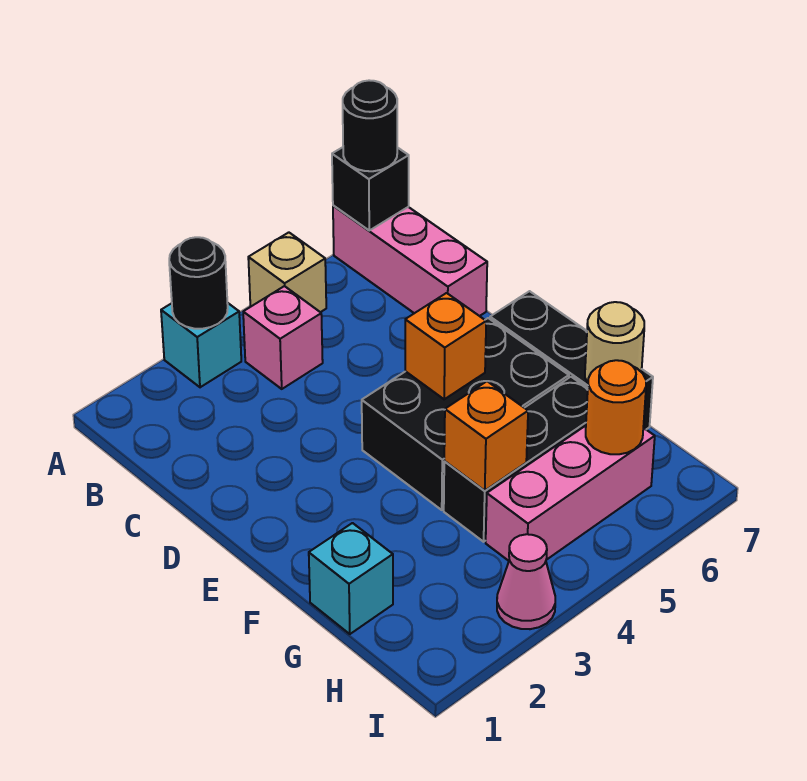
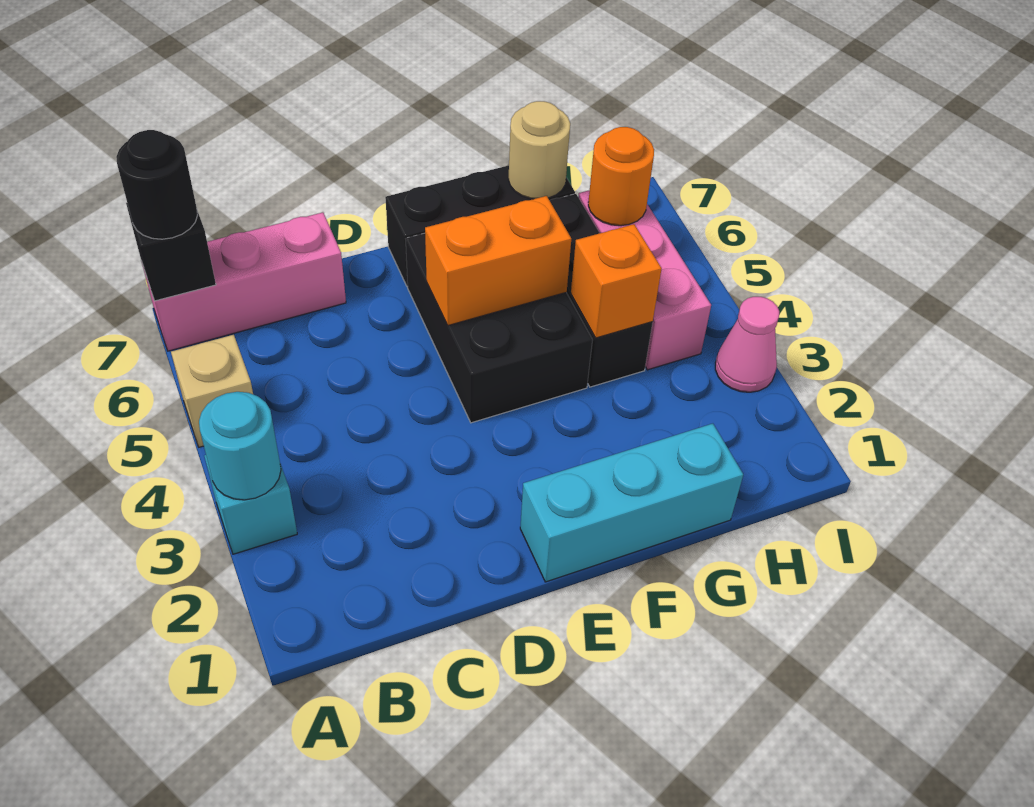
black 1x1 round brick [169,237,228,329] -> cyan 1x1 round brick [199,392,281,500]
pink 1x1 brick [243,286,323,389] -> none
orange 1x1 brick [405,293,486,399] -> orange 1x2 brick [425,196,571,326]
cyan 1x1 brick [309,523,393,634] -> cyan 1x3 brick [520,424,743,582]

